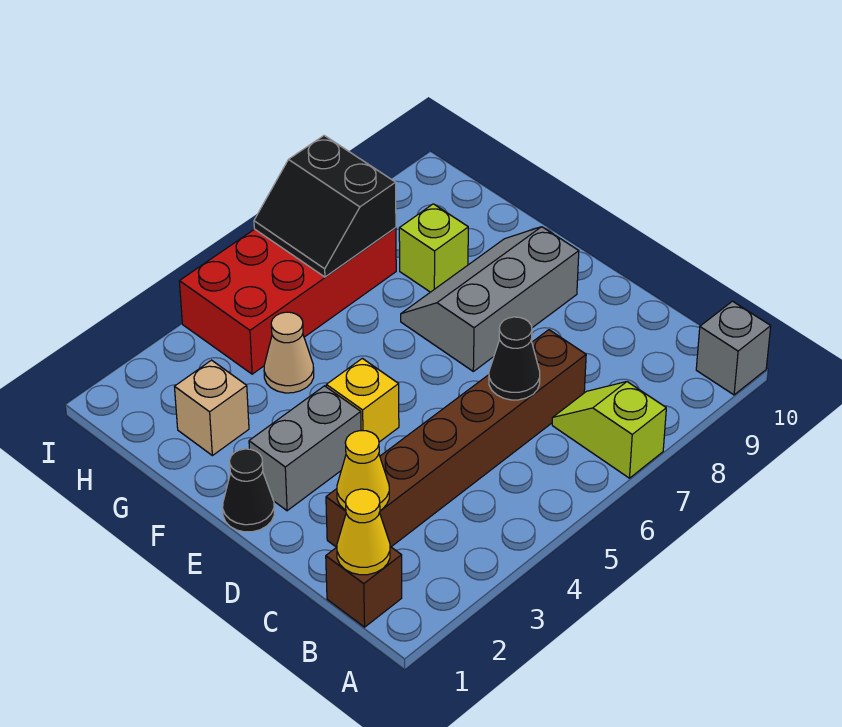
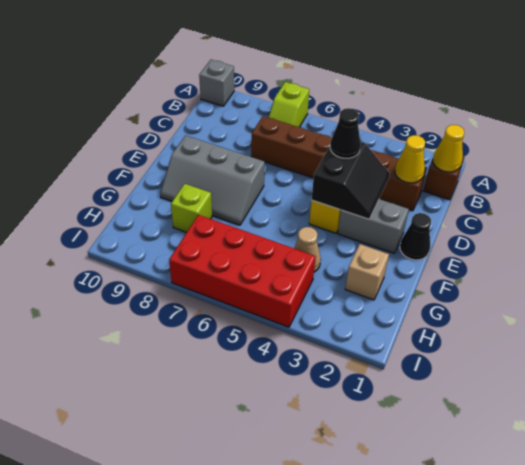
black 1x1 cone [489,317,540,400] -> black 1x1 cone moved to [330,108,361,158]
black 2x2 slope [254,136,396,277] -> black 2x2 slope moved to [312,142,390,219]

